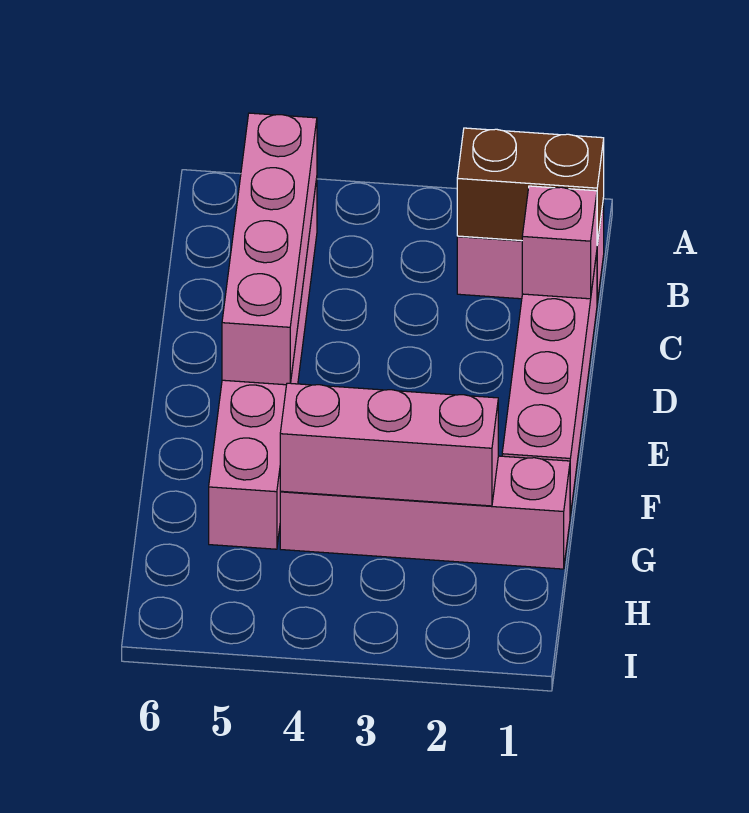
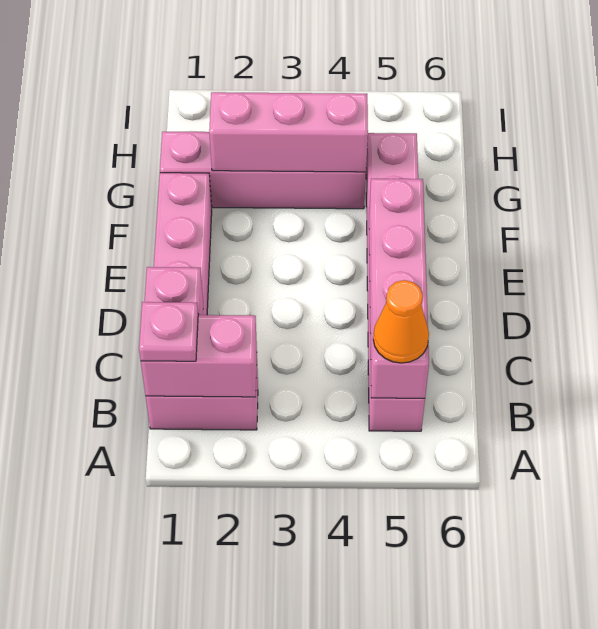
brown 1x2 brick [457,128,604,244] -> pink 1x2 brick [141,315,257,397]
none -> pink 1x1 plate [139,302,198,361]
none -> orange 1x1 cone [373,280,429,363]

